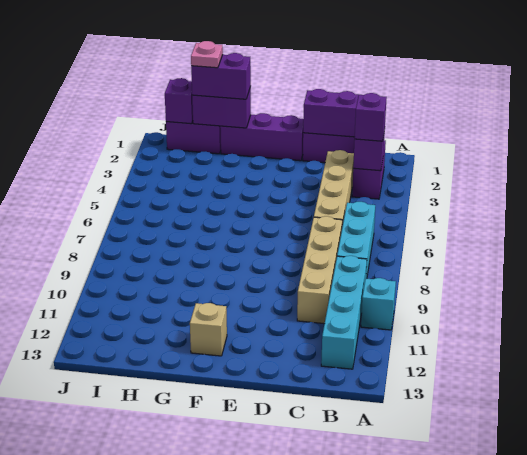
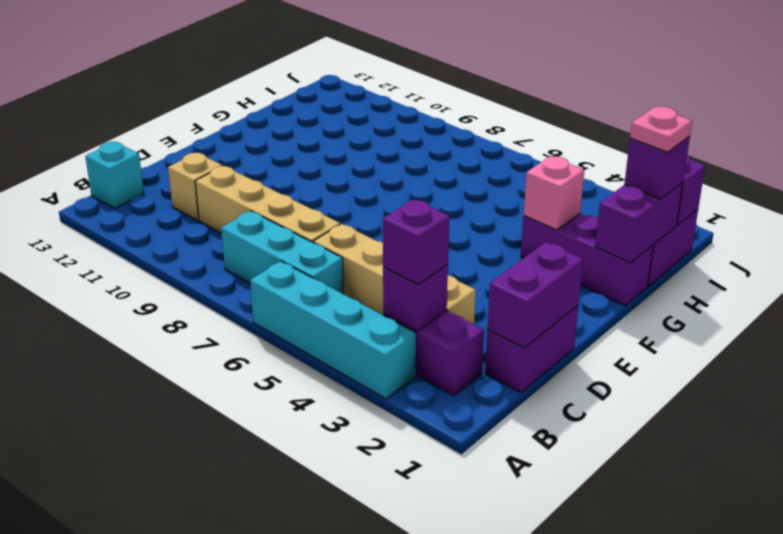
cyan 1x1 brick [361,278,396,330] -> cyan 1x1 brick moved to [85,142,144,209]
cyan 1x4 brick [321,256,367,369] -> cyan 1x4 brick moved to [250,261,416,399]
purple 1x3 brick [220,113,304,161] -> purple 1x3 brick turned to [521,214,653,305]
tan 1x1 brick [190,303,227,356] -> tan 1x1 brick moved to [168,153,222,221]
purple 1x2 brick [191,53,251,99] -> purple 1x1 brick [625,136,690,199]
none -> pink 1x1 brick [524,156,584,230]

